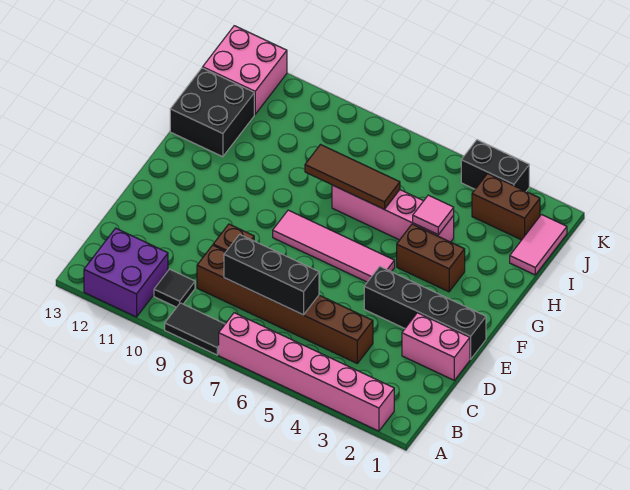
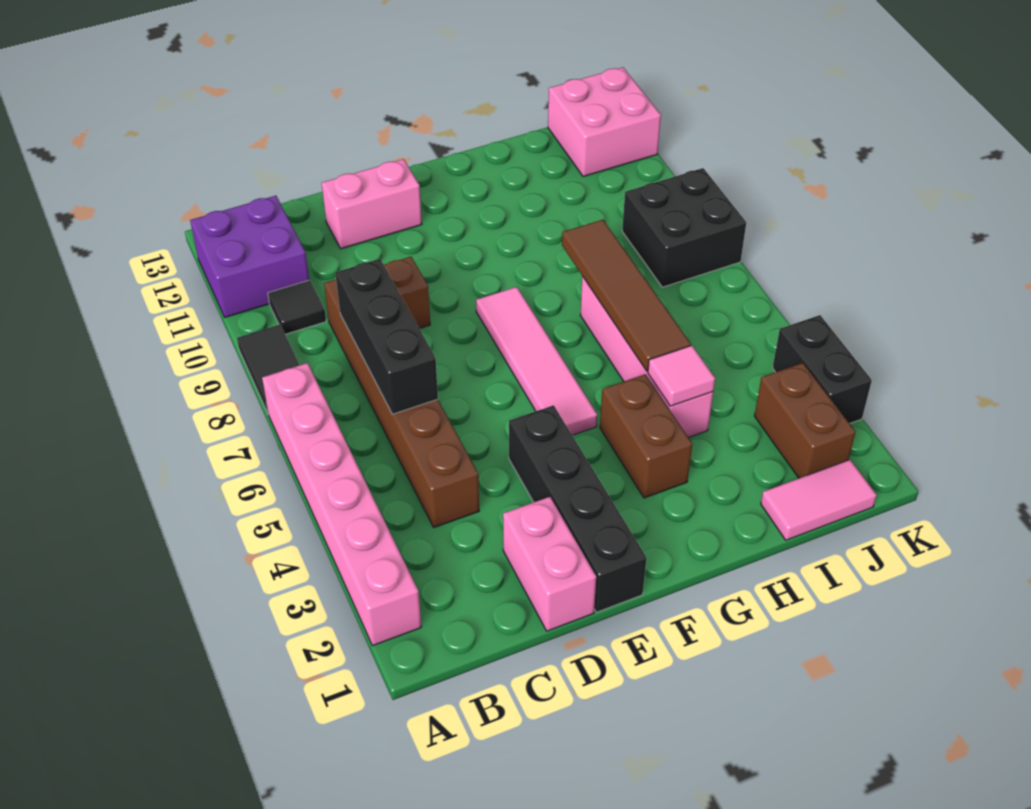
none -> pink 1x2 brick [322,159,422,249]
brown 1x3 tile [305,145,400,209] -> brown 1x4 tile [562,220,691,371]
black 2x2 brick [170,68,254,157] -> black 2x2 brick moved to [622,168,746,287]

